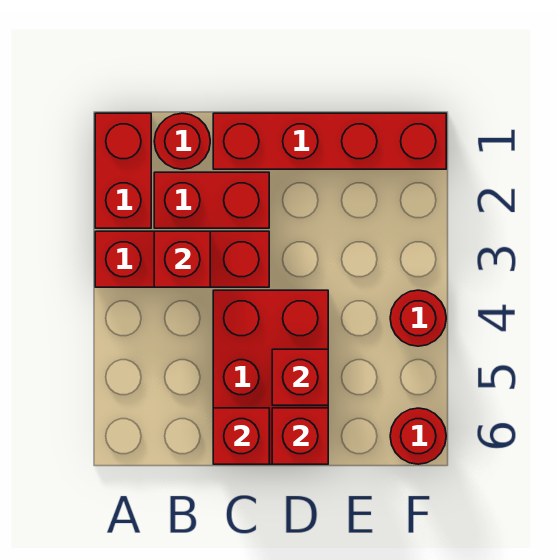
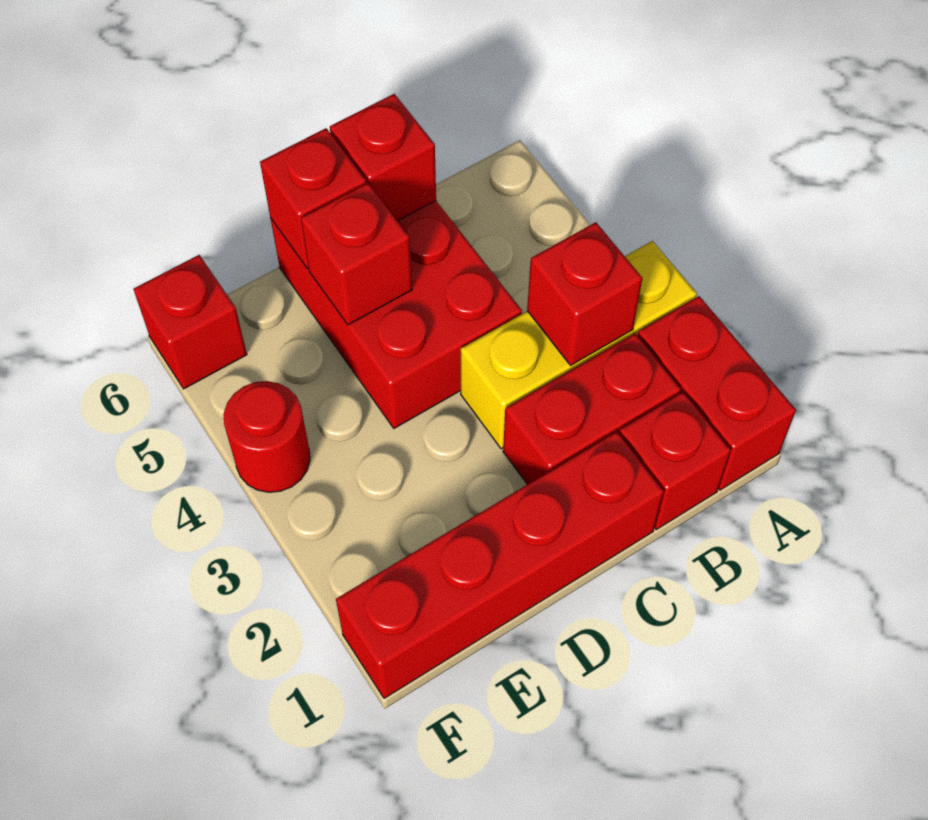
red 1x3 brick [95,231,269,287] -> yellow 1x3 brick [461,241,697,449]
red 1x1 round brick [154,113,210,169] -> red 1x1 brick [619,392,731,529]
red 1x1 round brick [390,408,446,464] -> red 1x1 brick [134,255,247,389]

